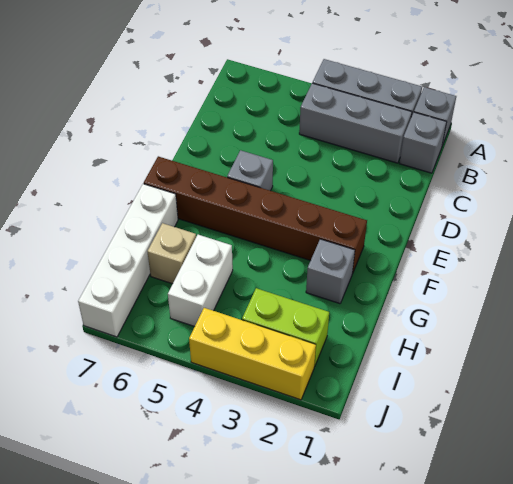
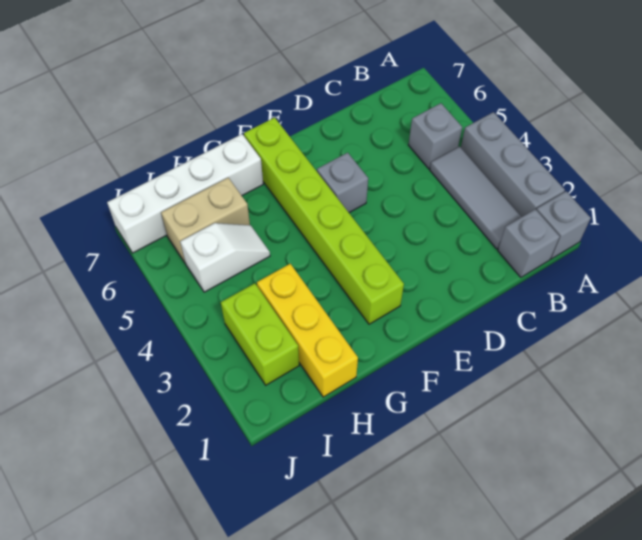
grey 1x3 brick [299,83,412,163] -> grey 1x3 tile [430,147,521,249]
brown 1x6 brick [144,156,367,274] -> lime 1x6 brick [244,117,404,324]
grey 1x1 brick [306,239,355,304] -> grey 1x1 brick moved to [409,103,462,169]
white 1x2 brick [168,235,233,327] -> white 1x2 slope [180,223,270,292]
tan 1x1 brick [147,223,196,284] -> tan 1x2 brick [161,178,250,262]
yellow 1x3 brick [189,308,316,400] -> yellow 1x3 brick moved to [257,264,358,397]

